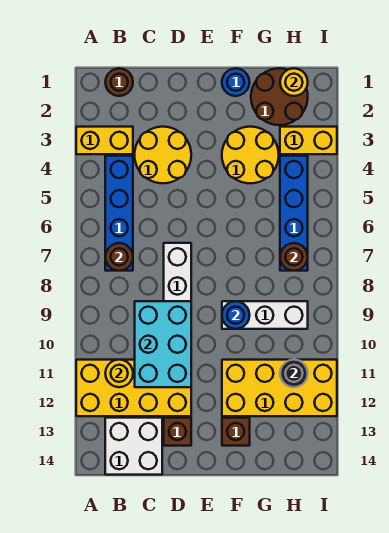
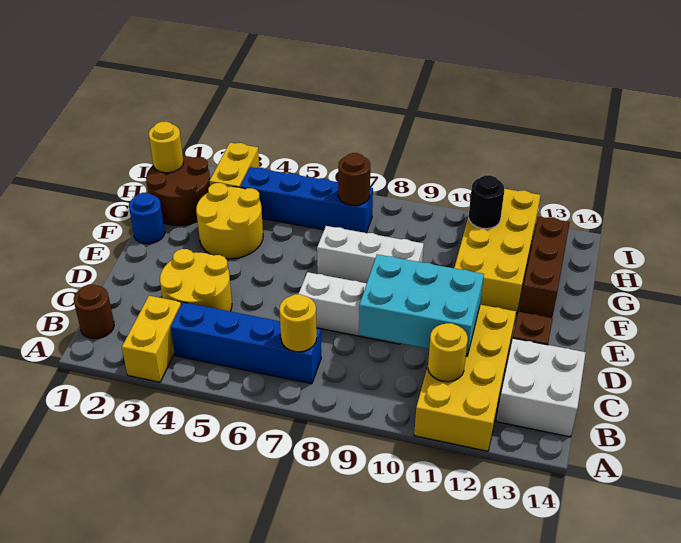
brown 1x1 round brick [105,243,133,271] -> yellow 1x1 round brick [279,294,317,352]
white 1x3 brick [222,301,308,329] -> white 1x3 brick turned to [317,226,424,283]
blue 1x1 round brick [222,301,250,329] -> none
brown 1x1 brick [222,418,250,446] -> brown 1x3 brick [519,217,570,318]

